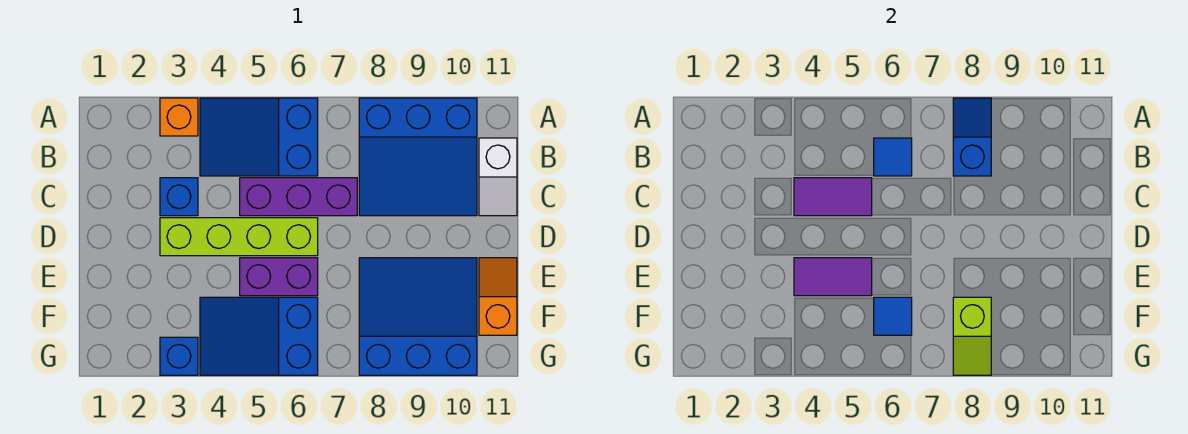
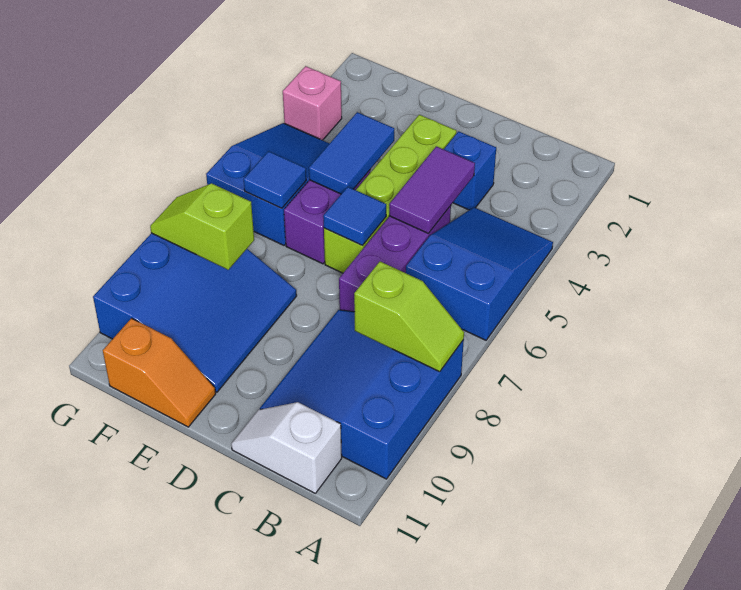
orange 1x1 brick [160,98,198,136] -> none
blue 1x2 slope [953,98,991,176] -> lime 1x2 slope [354,262,464,372]
blue 1x1 tile [874,138,912,176] -> blue 1x1 tile moved to [323,187,386,245]
purple 1x2 tile [794,258,872,296] -> blue 1x2 tile [309,112,394,194]
blue 1x1 brick [160,337,198,375] -> pink 1x1 brick [283,66,342,140]

